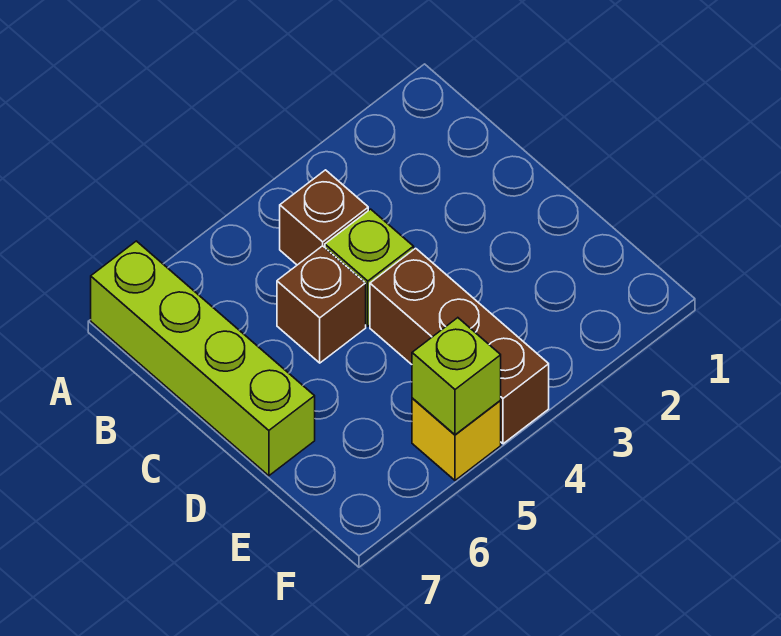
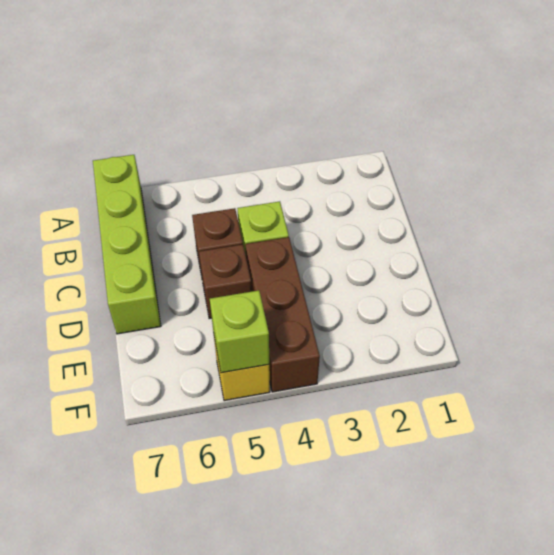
brown 1x1 brick [280,170,368,265] -> brown 1x1 brick moved to [199,244,252,319]

